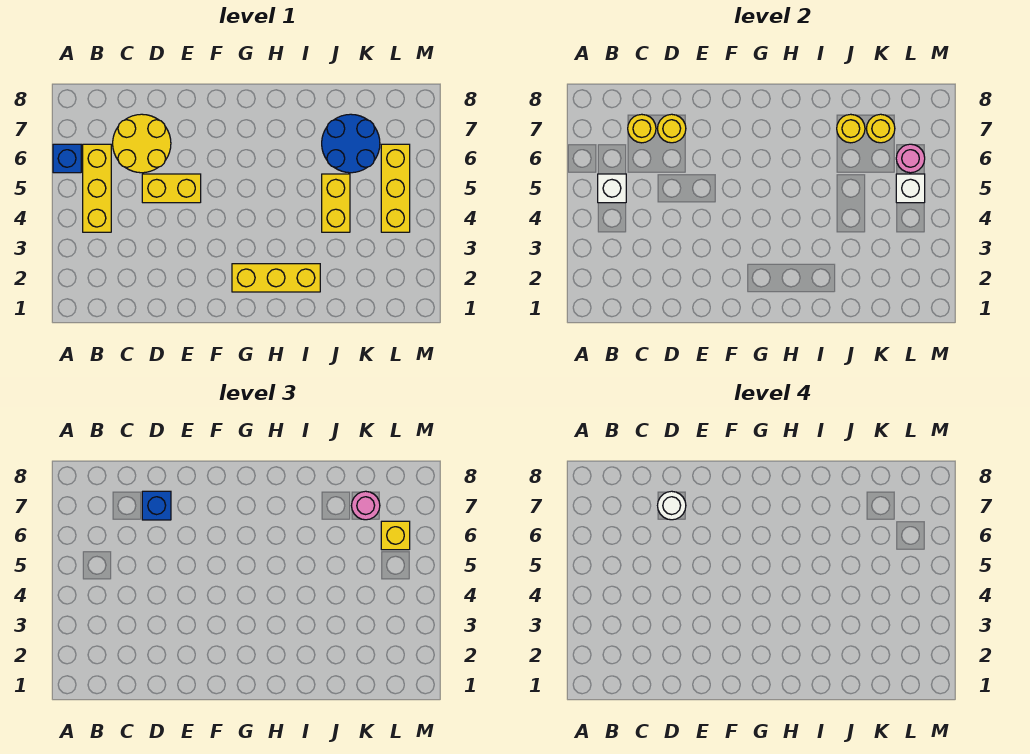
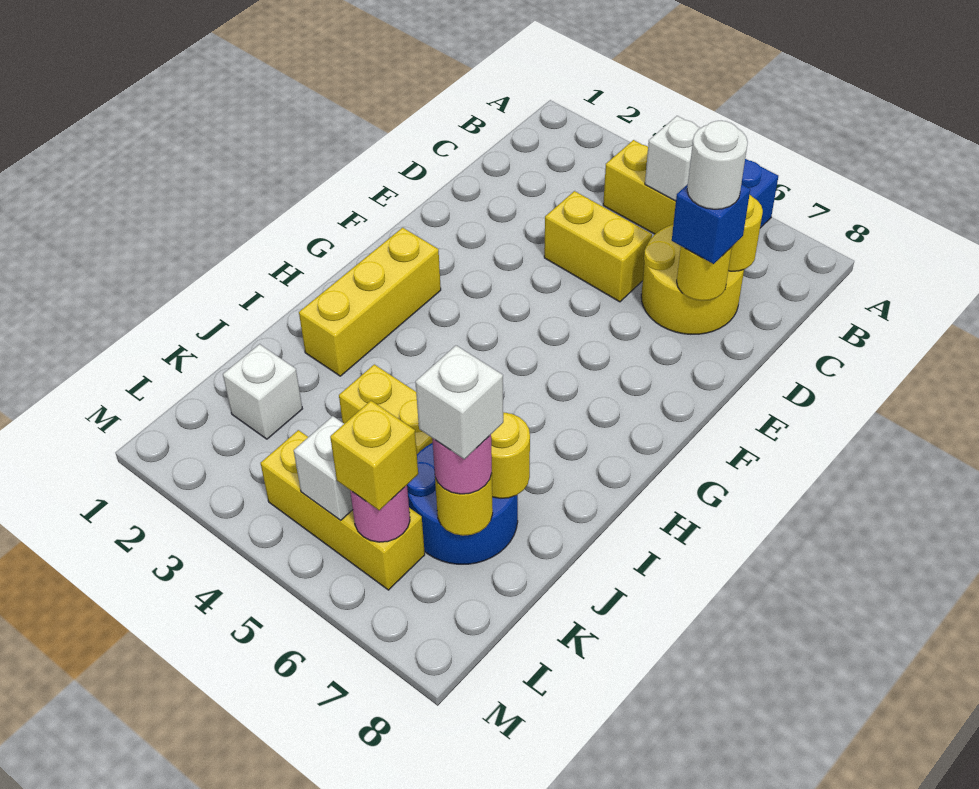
yellow 1x2 brick [142,174,201,203] -> yellow 1x2 brick turned to [544,191,652,302]
none -> white 1x1 brick [223,344,302,439]
none -> white 1x1 brick [415,345,503,459]

